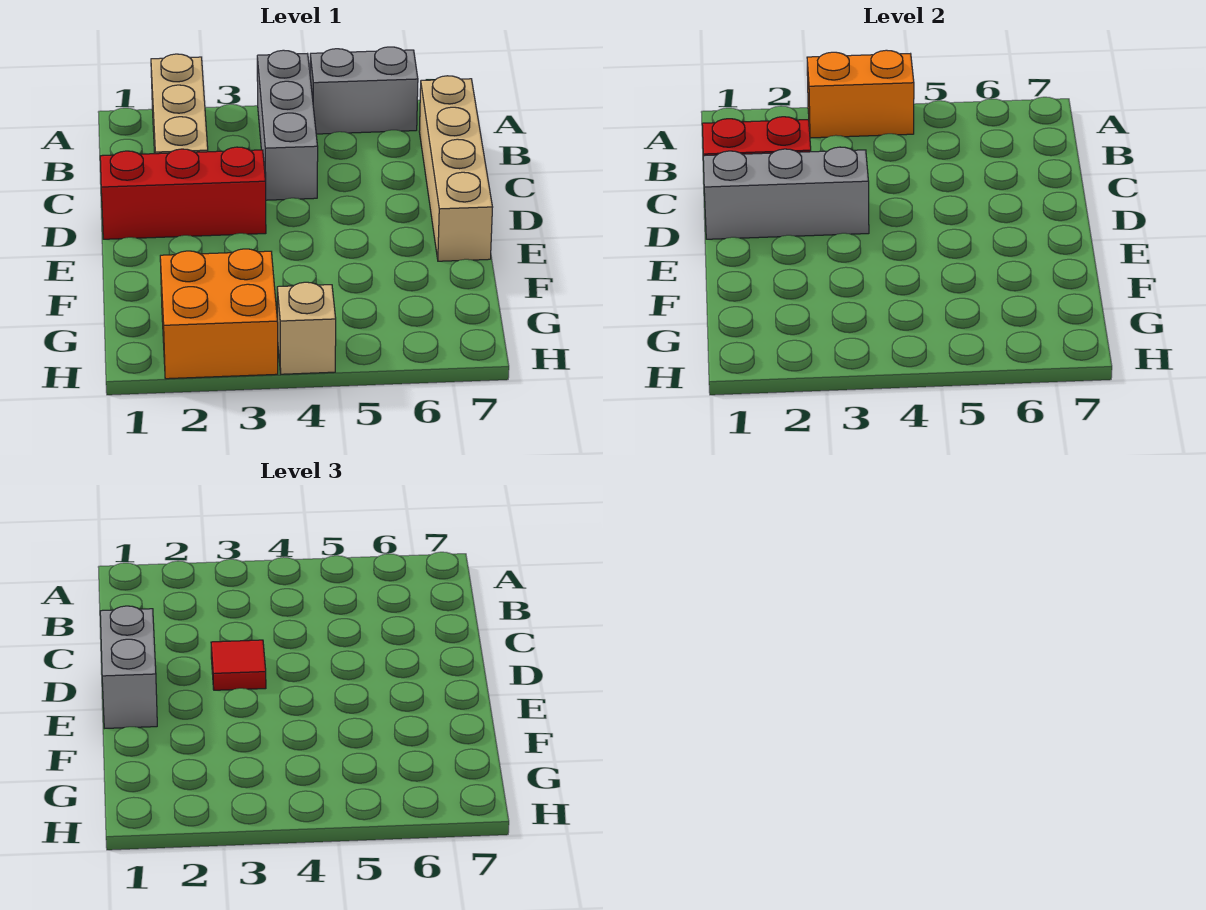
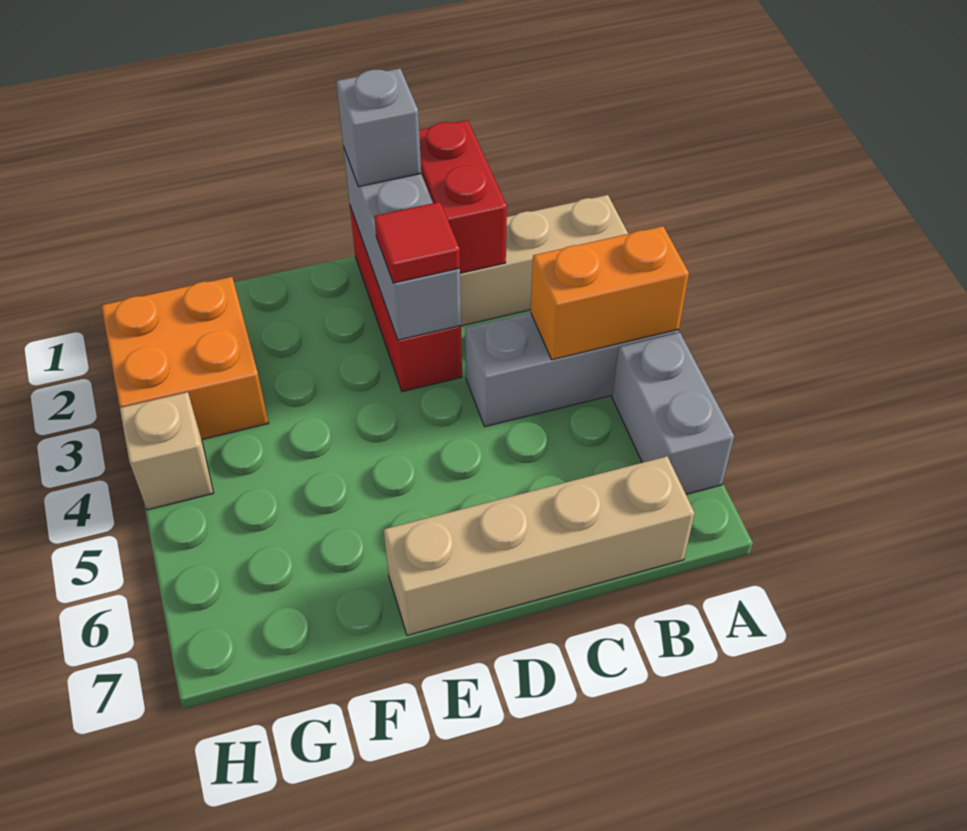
orange 1x2 brick [807,50,914,138] -> orange 1x2 brick turned to [531,226,689,360]
grey 1x2 brick [100,606,157,728] -> grey 1x1 brick [336,69,421,187]

